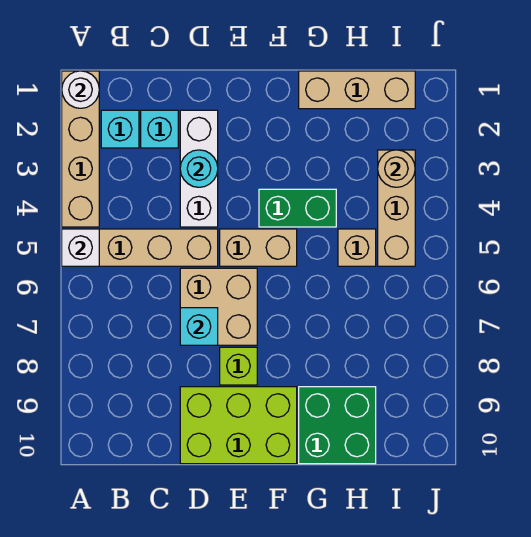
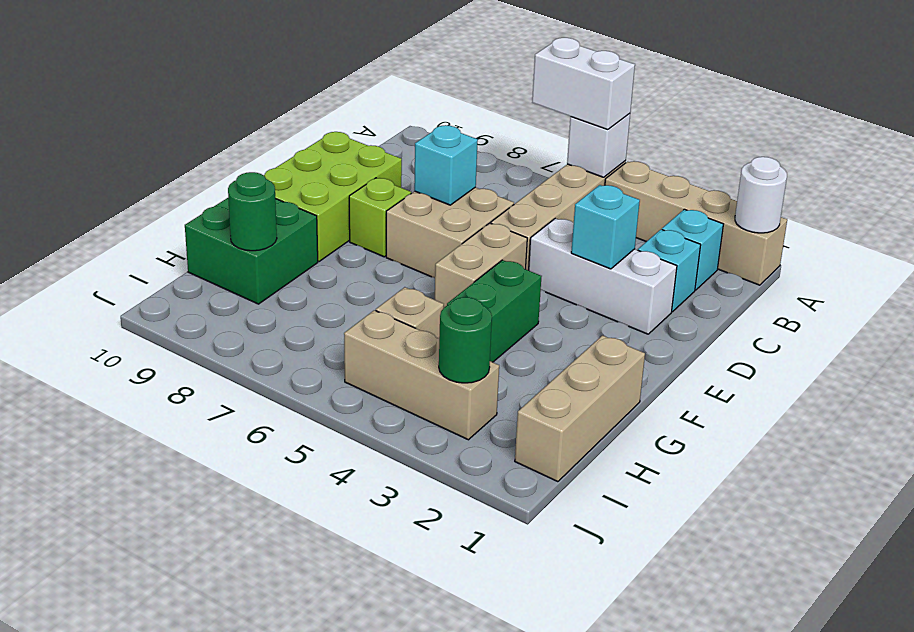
none -> white 1x2 brick [532,38,635,130]
cyan 1x1 round brick [180,150,218,187] -> cyan 1x1 brick [571,185,640,269]
none -> green 1x1 round brick [228,172,277,251]
tan 1x1 round brick [378,150,415,187] -> green 1x1 round brick [439,297,492,383]

